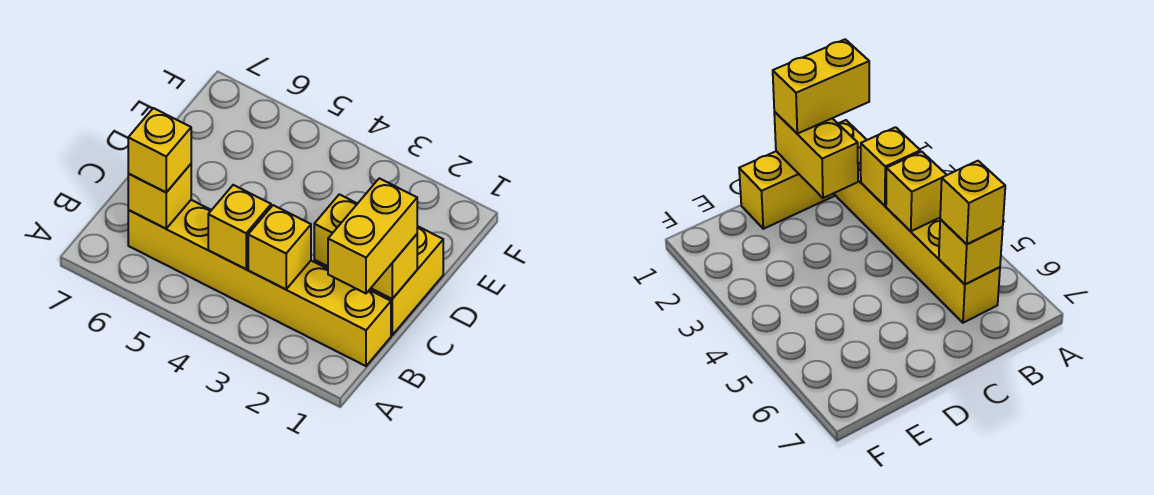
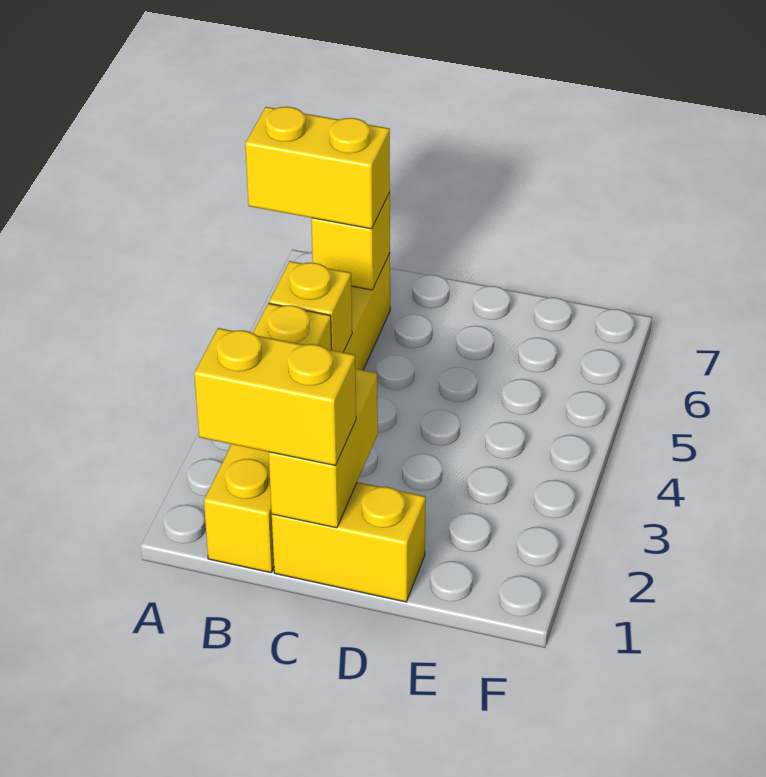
yellow 1x1 brick [128,108,191,192] -> yellow 1x2 brick [245,107,390,229]

